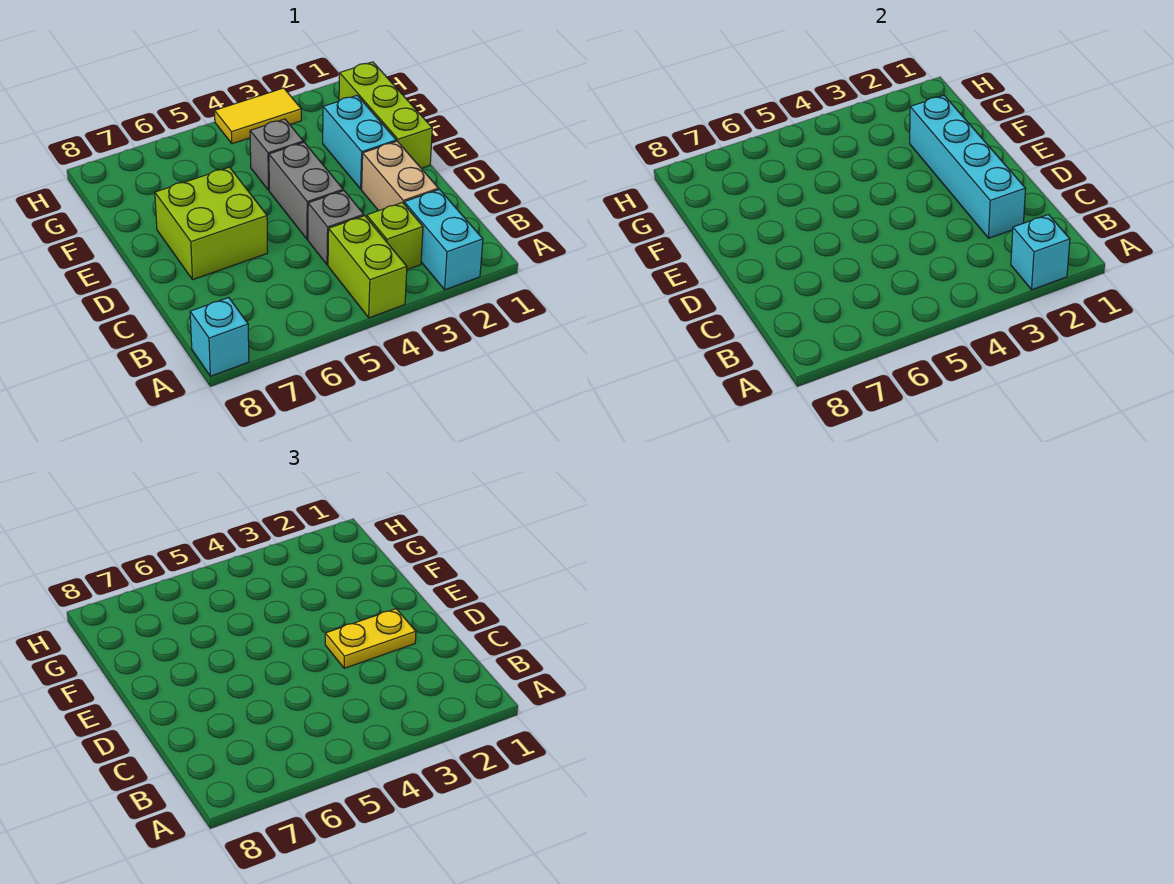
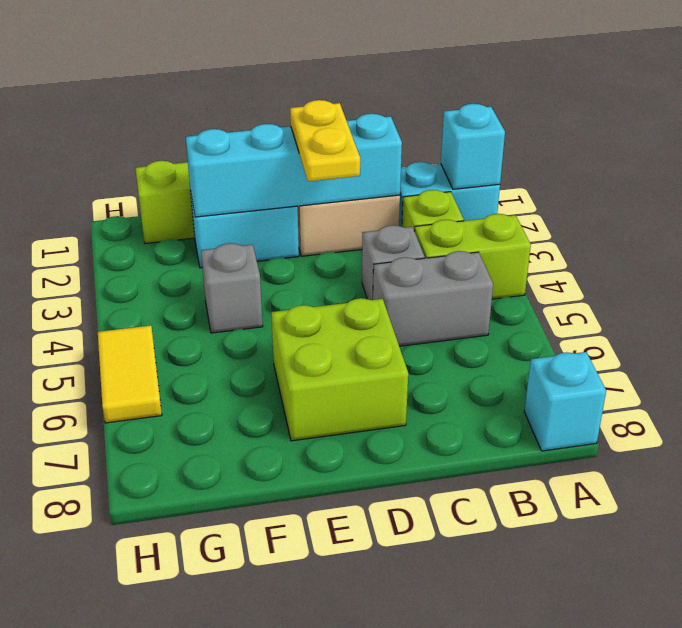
grey 1x2 brick [269,142,343,239] -> grey 1x2 brick moved to [373,251,493,346]
yellow 1x2 tile [215,88,301,144] -> yellow 1x2 tile moved to [98,325,162,423]

